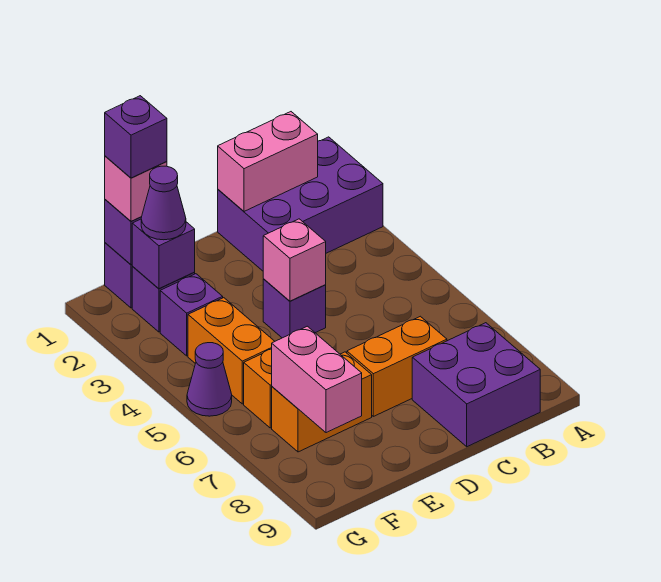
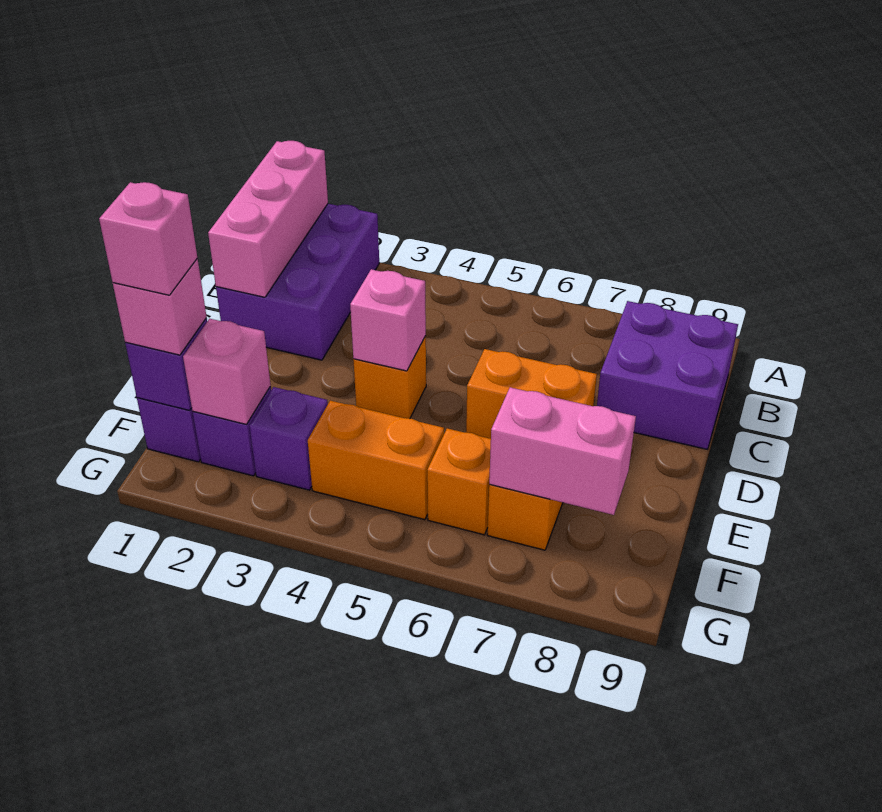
pink 1x2 brick [218,112,318,211] -> pink 1x3 brick [208,141,328,297]
orange 1x2 brick [347,316,447,416] -> orange 1x2 brick turned to [466,349,597,439]
purple 1x1 brick [263,279,326,338] -> orange 1x1 brick [353,336,426,419]
purple 1x1 brick [105,96,167,178] -> pink 1x1 brick [99,182,197,295]
purple 1x1 brick [132,219,195,289] -> pink 1x1 brick [183,319,271,424]
purple 1x1 cone [141,166,186,240] -> none
purple 1x1 cone [187,343,232,416] -> none

